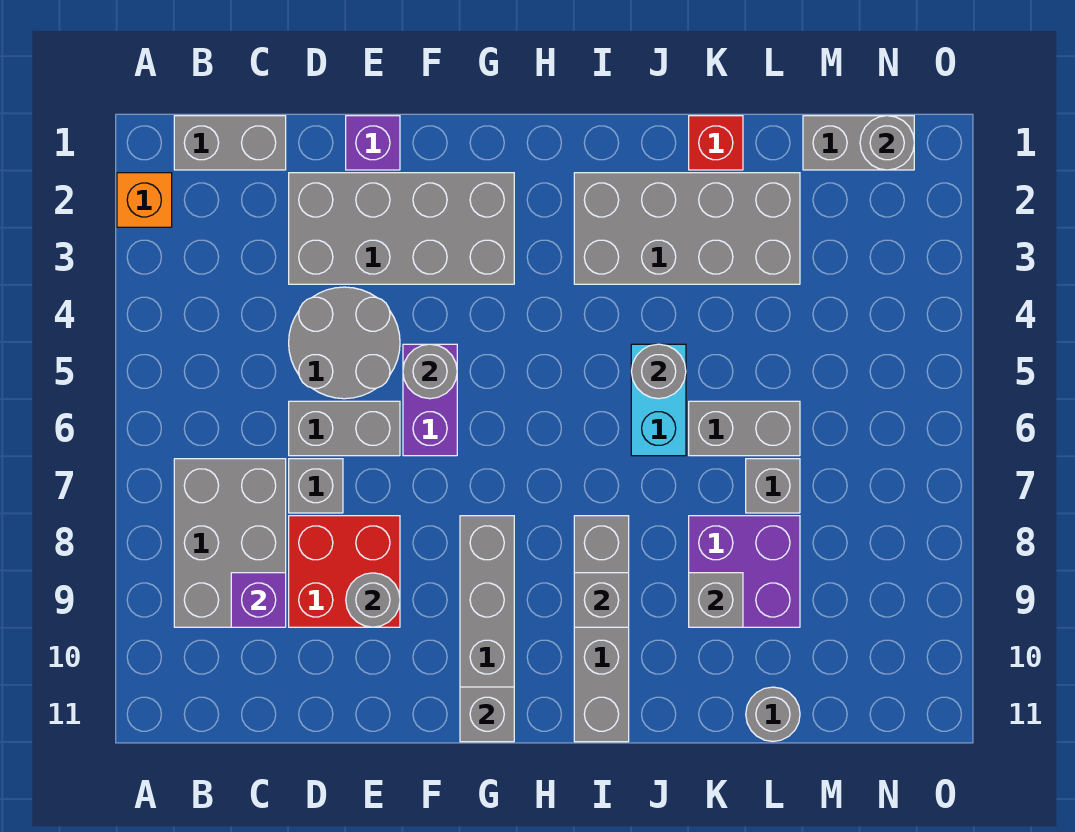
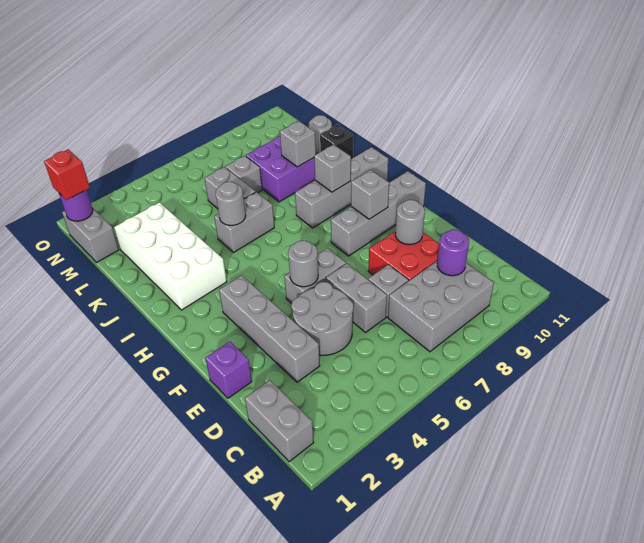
orange 1x1 brick [117,173,172,227] -> none
purple 1x1 brick [231,573,286,627] -> purple 1x1 round brick [437,230,469,276]
grey 2x4 brick [289,173,514,284] -> grey 1x4 brick [219,275,320,382]
purple 1x2 brick [403,344,457,456] -> grey 1x2 brick [284,248,346,303]
grey 1x1 brick [460,687,514,742] -> grey 1x1 brick moved to [351,170,389,219]
grey 2x4 brick [574,173,800,284] -> white 2x4 brick [114,202,227,310]
cyan 1x2 brick [631,344,686,456] -> grey 1x2 brick [214,192,274,253]
red 1x1 brick [689,116,743,170] -> red 1x1 brick moved to [44,149,90,200]
none -> black 1x1 brick [320,125,353,159]
grey 1x1 round brick [860,116,914,170] -> purple 1x1 round brick [59,190,93,221]

